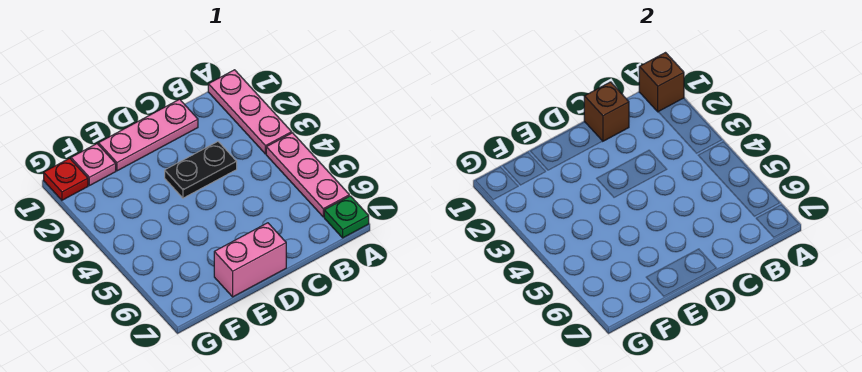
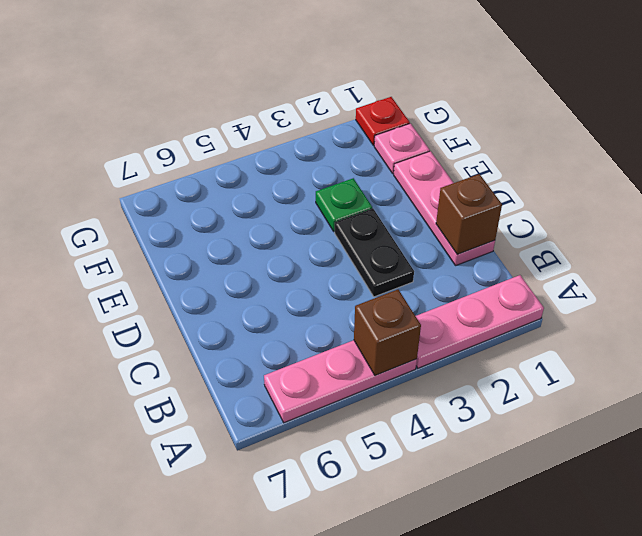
brown 1x1 brick [639,53,684,112] -> brown 1x1 brick moved to [354,290,421,376]
green 1x1 plate [324,196,369,238] -> green 1x1 plate moved to [316,178,372,232]
pink 1x2 brick [214,223,286,297] -> none

